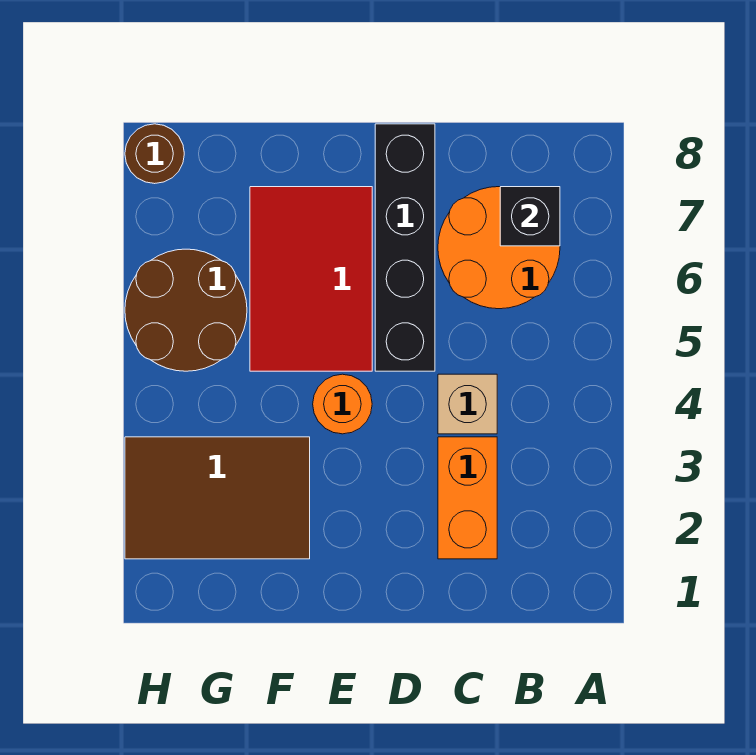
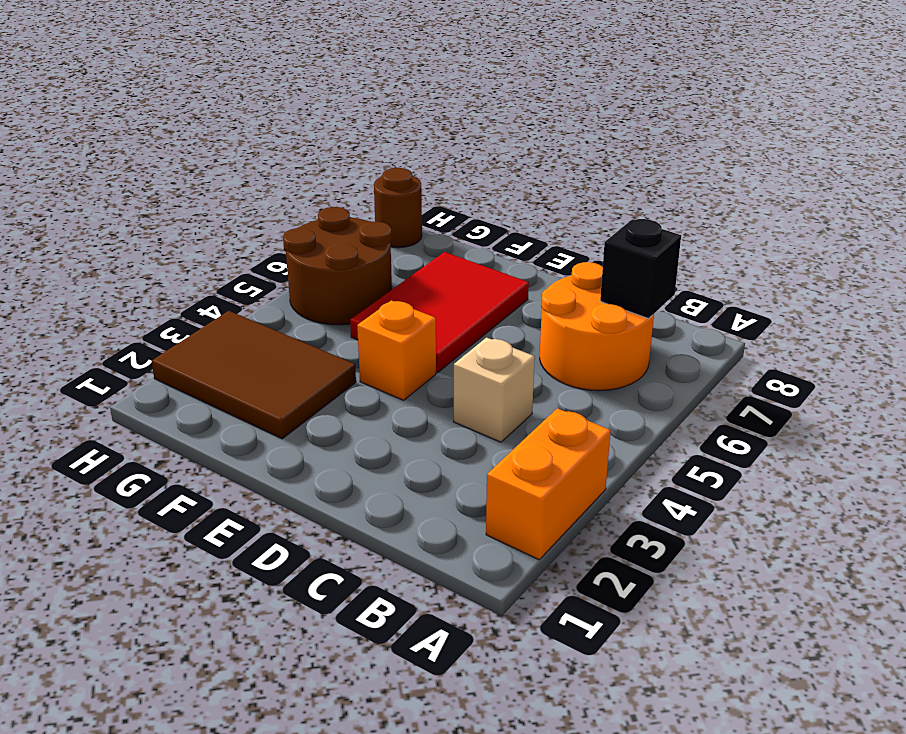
orange 1x2 brick [438,437,497,559] -> orange 1x2 brick moved to [486,408,611,560]
black 1x4 brick [375,124,435,371] -> none
orange 1x1 round brick [313,374,372,434] -> orange 1x1 brick [357,300,436,400]

